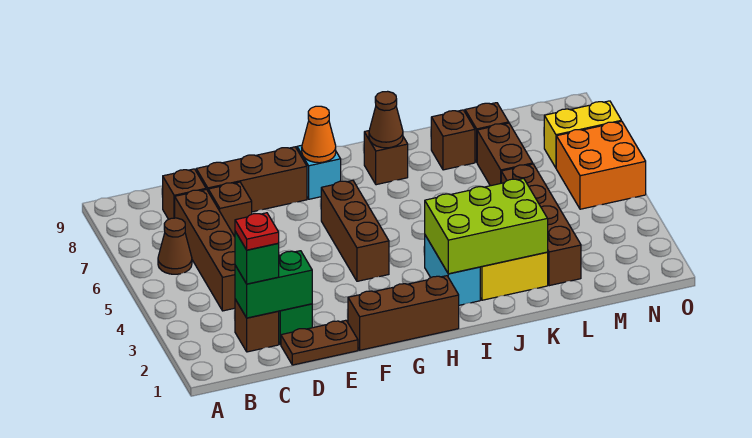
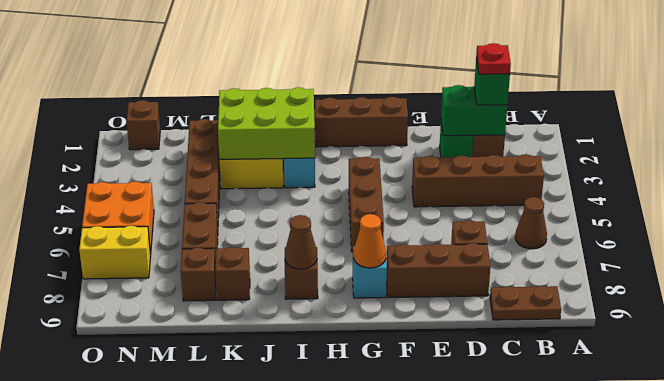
brown 1x4 brick [175,189,235,311] -> brown 1x4 brick turned to [412,155,544,207]
brown 1x1 brick [163,169,206,219] -> brown 1x1 brick moved to [127,100,160,150]
brown 1x2 plate [281,320,358,365] -> brown 1x2 plate moved to [490,286,561,320]

